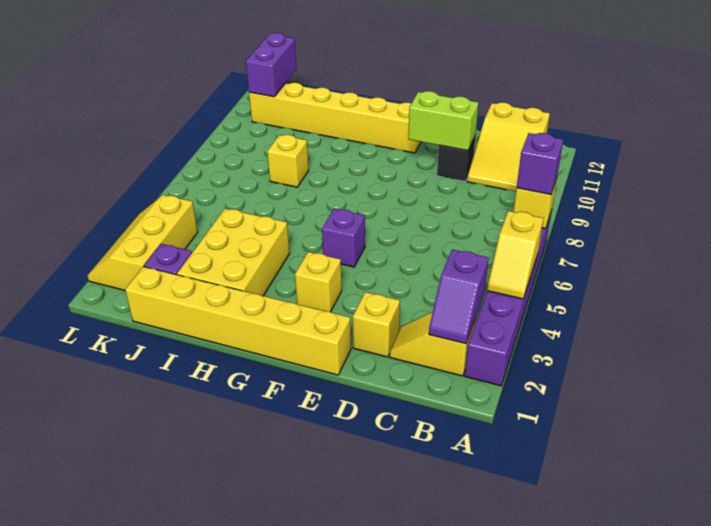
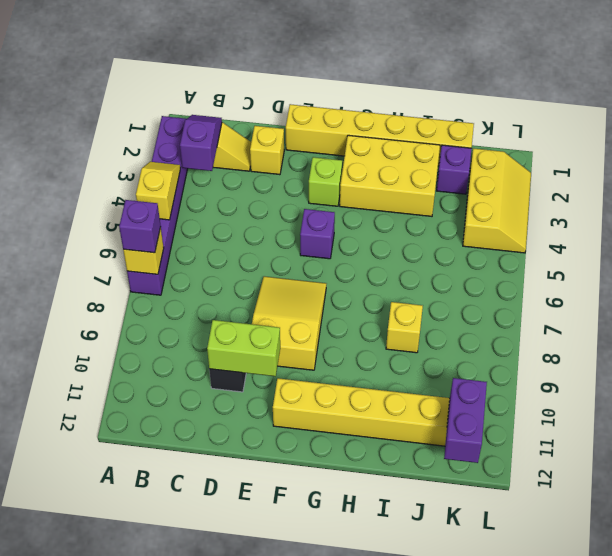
yellow 2x3 slope [467,103,550,191] -> yellow 2x3 slope moved to [252,276,326,370]
yellow 1x1 brick [295,252,342,312] -> lime 1x1 brick [309,157,342,206]
yellow 2x3 brick [177,209,289,296] -> yellow 2x3 brick turned to [340,135,440,216]

